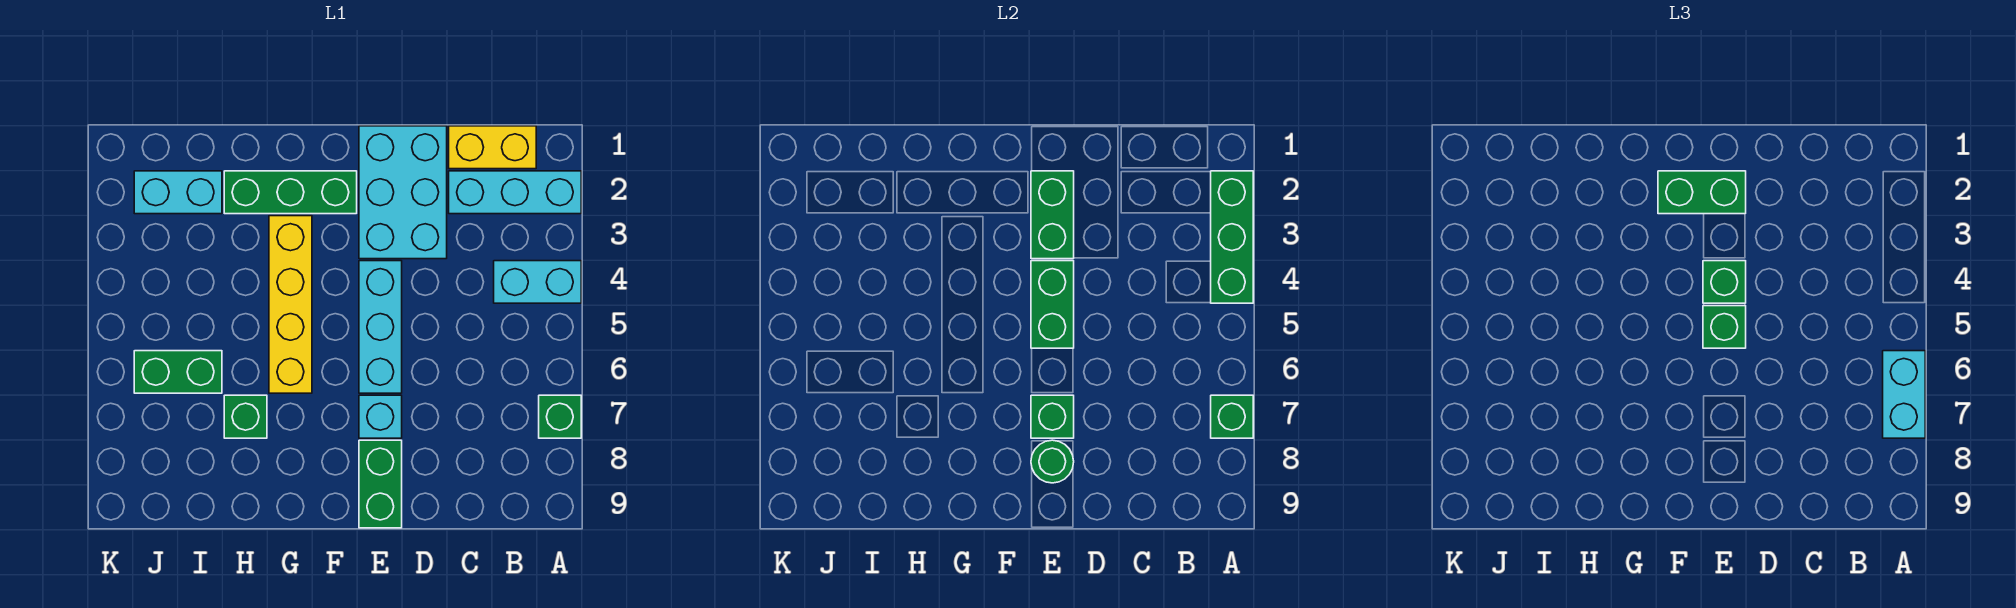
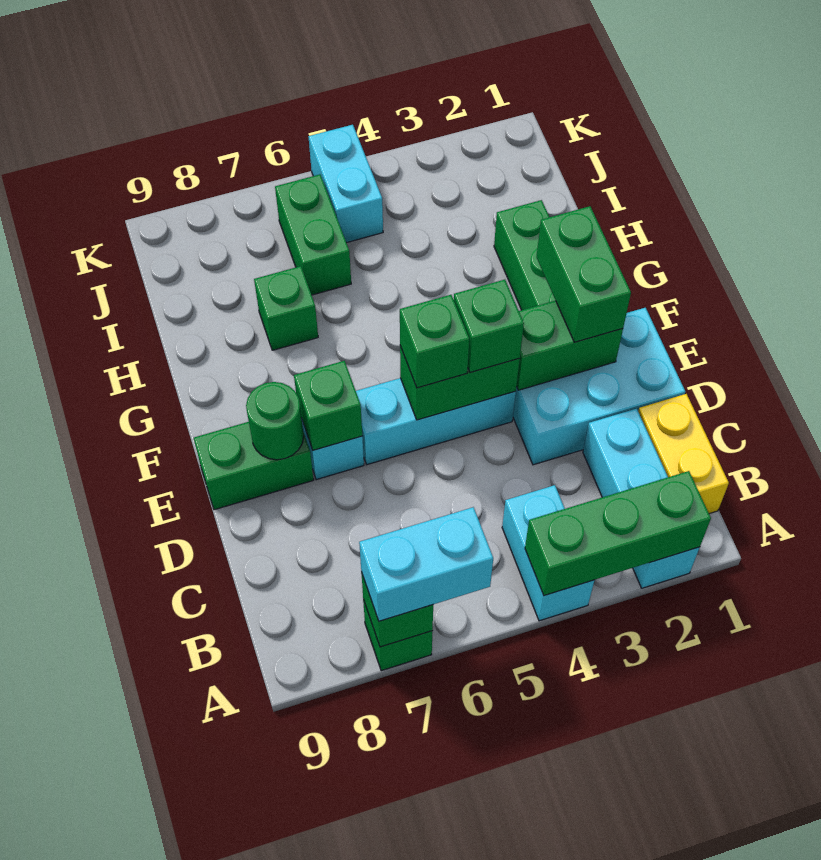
yellow 1x4 brick [269,216,312,393] -> none
cyan 1x2 brick [134,171,222,214] -> cyan 1x2 brick moved to [308,125,383,243]

